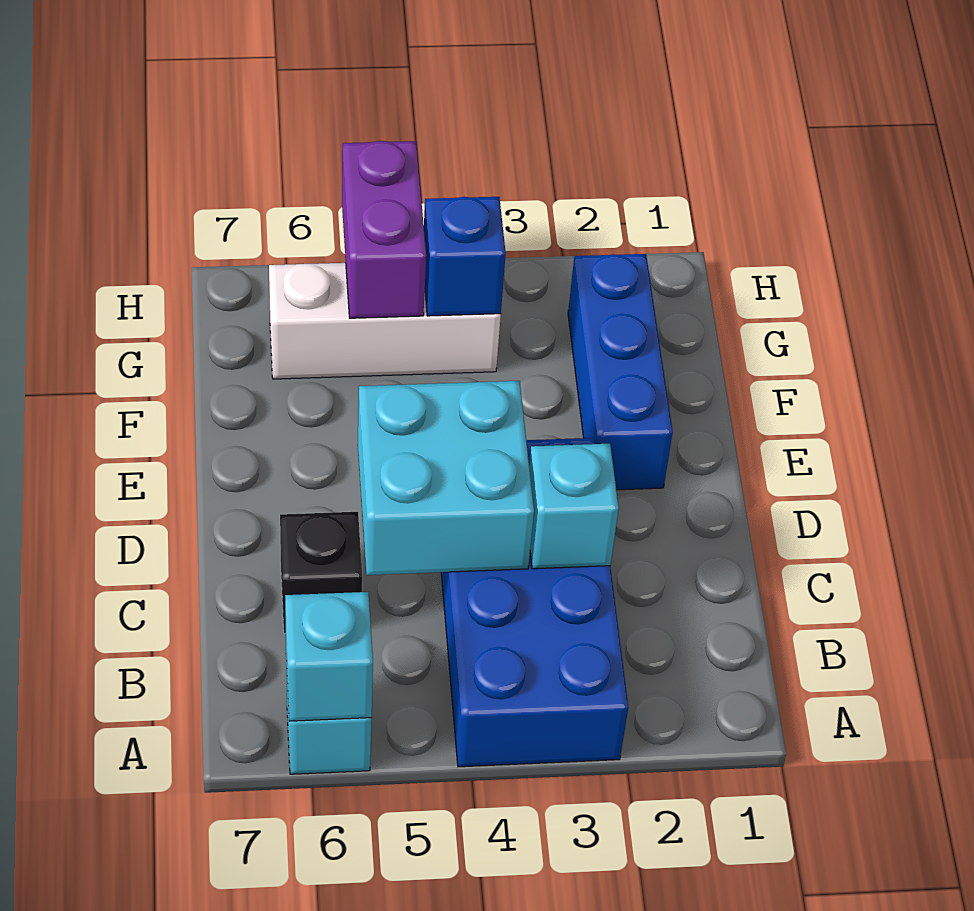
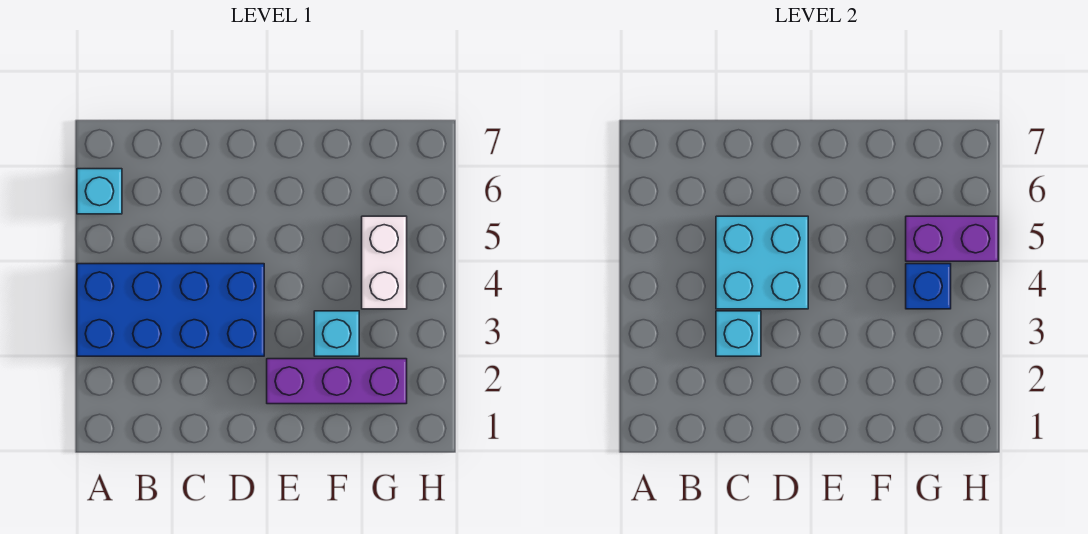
cyan 1x1 brick [285,592,373,721] -> cyan 1x1 brick moved to [314,311,359,356]
black 1x1 brick [280,512,362,634] -> none
blue 1x3 brick [568,254,673,490] -> purple 1x3 brick [267,359,407,404]
white 1x3 brick [269,263,501,379] -> white 1x2 brick [362,216,407,309]

